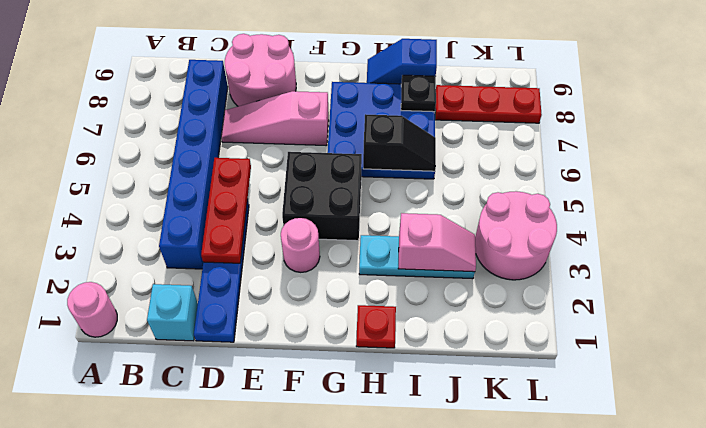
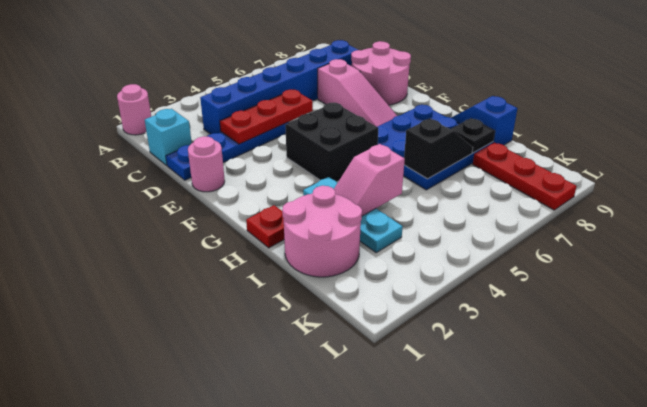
pink 1x3 slope [221,91,329,146] -> pink 1x3 slope turned to [318,59,397,127]
pink 1x1 round brick [281,218,320,272] -> pink 1x1 round brick moved to [188,136,225,192]
black 1x2 slope [363,114,436,171] -> black 1x2 slope turned to [404,118,473,179]
pink 1x2 slope [398,213,476,272] -> pink 1x2 slope turned to [334,144,405,216]
pink 2x2 round brick [475,191,557,280] -> pink 2x2 round brick moved to [282,186,362,277]

